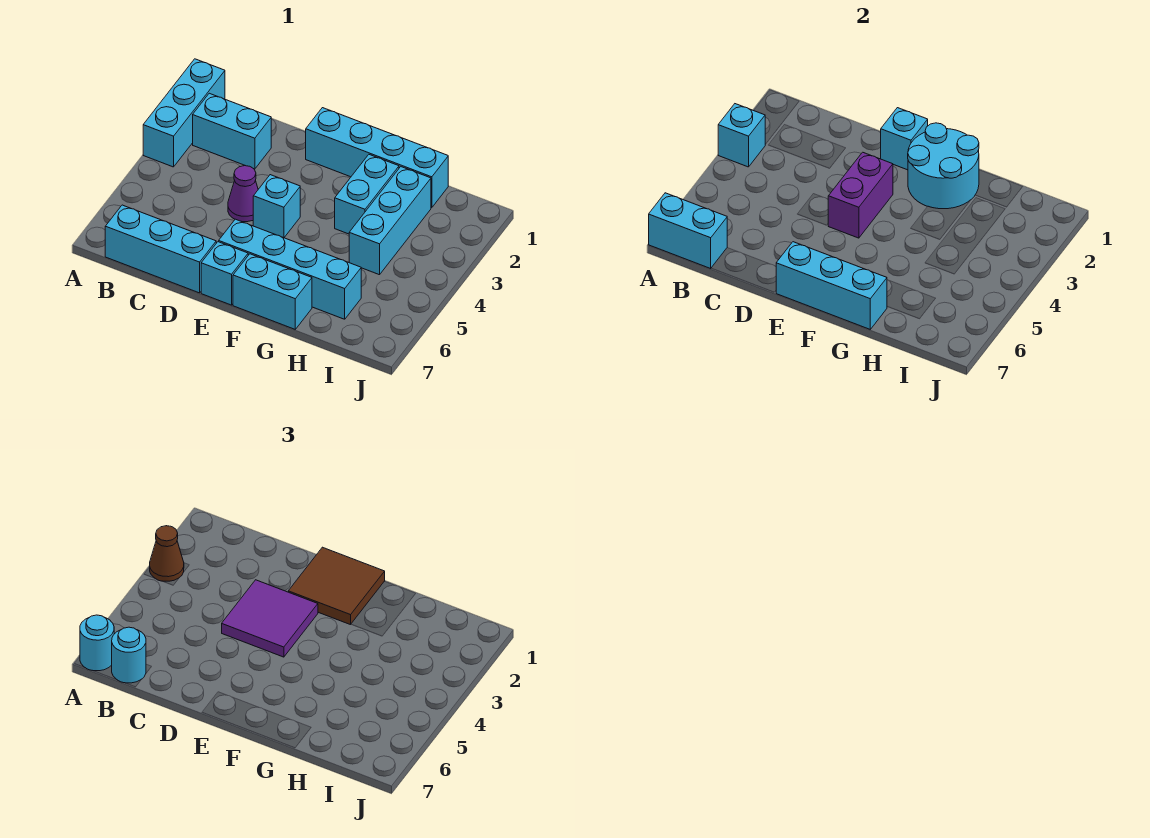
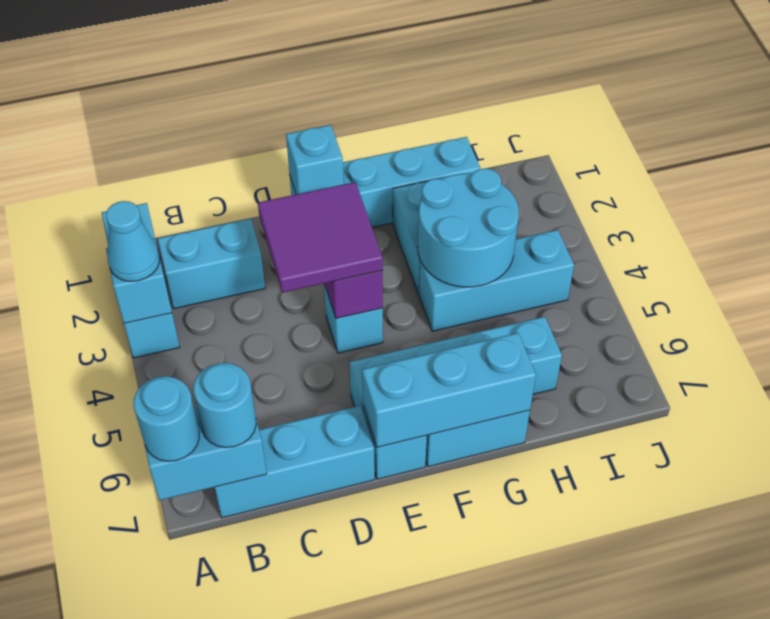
brown 1x1 cone [150,526,184,582] -> cyan 1x1 cone [106,201,159,281]
purple 1x1 cone [228,166,258,222] -> none
brown 2x2 tile [288,547,385,625] -> none
cyan 2x2 round brick [908,123,979,209] -> cyan 2x2 round brick moved to [418,169,519,287]
cyan 1x3 brick [349,167,431,275] -> cyan 1x3 brick turned to [419,230,574,331]

